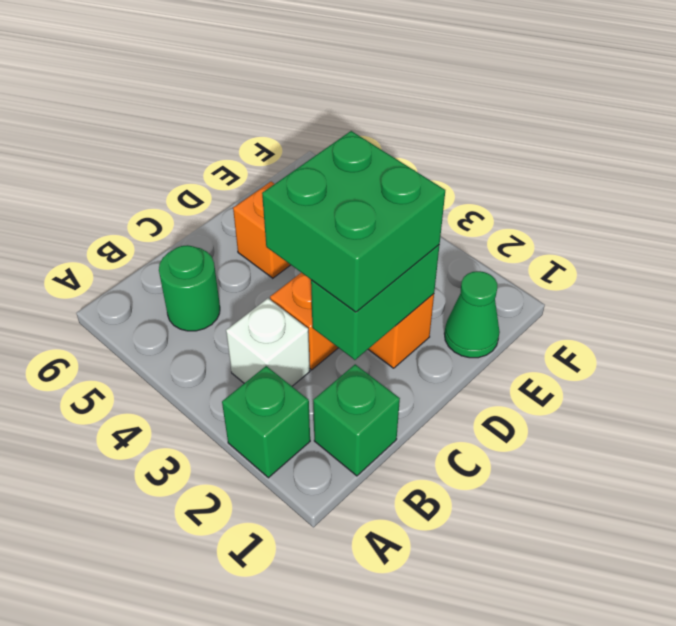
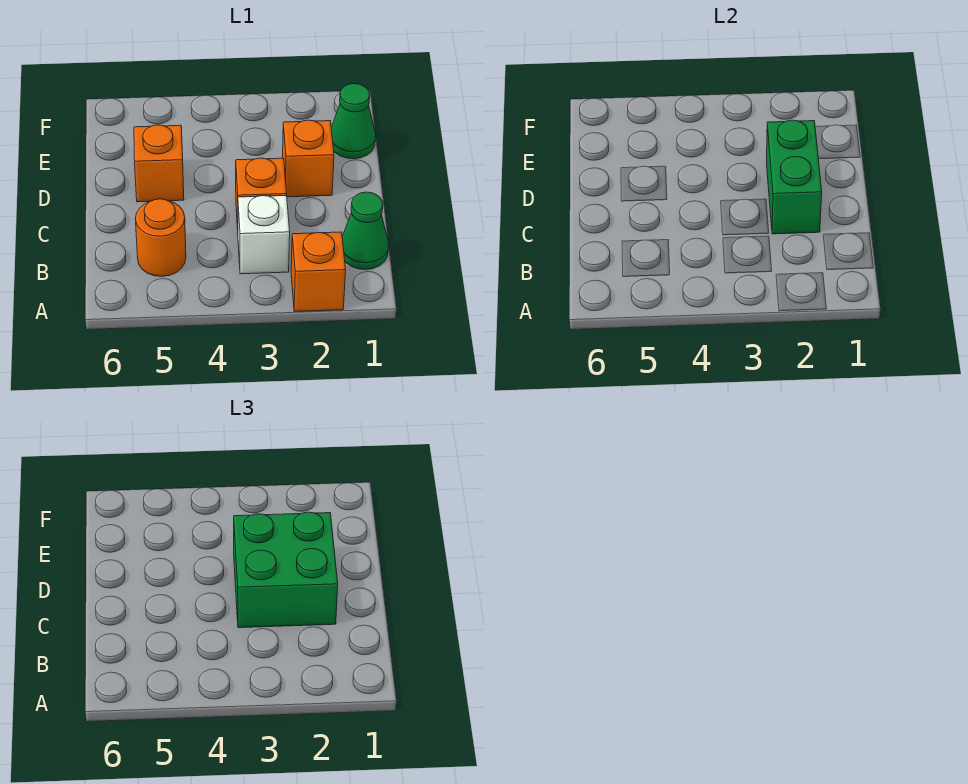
green 1x1 brick [222,366,310,478] -> orange 1x1 brick [291,232,346,312]
green 1x1 brick [313,364,400,476] -> green 1x1 cone [342,192,389,270]
green 1x1 round brick [159,245,220,331] -> orange 1x1 round brick [135,199,186,276]

